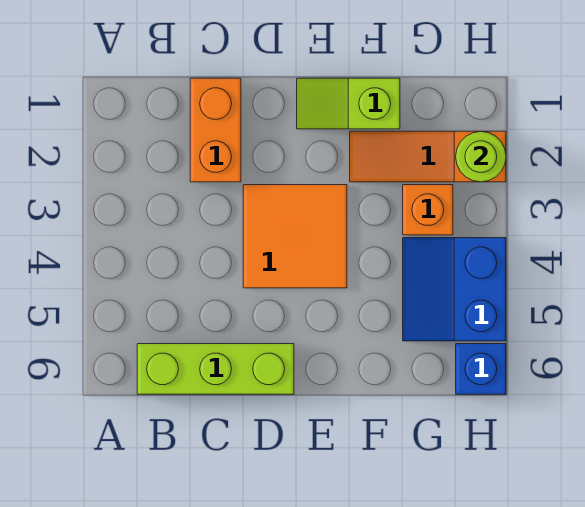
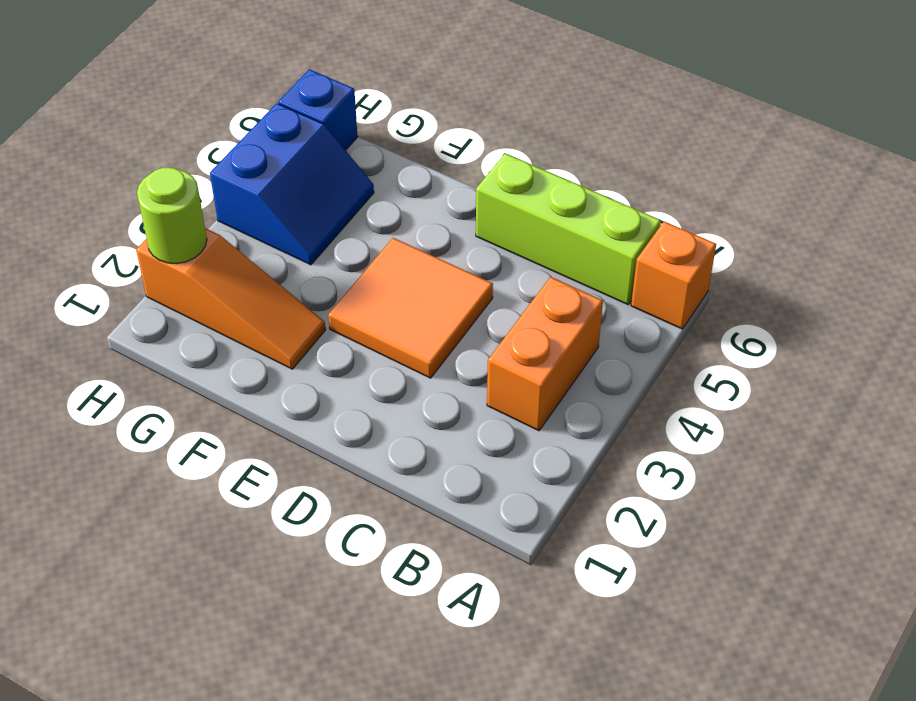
orange 1x2 brick [190,78,241,182] -> orange 1x2 brick moved to [487,277,603,431]
lime 1x2 slope [297,78,400,129] -> none
orange 1x1 brick [403,185,453,235] -> orange 1x1 brick moved to [631,222,716,329]

